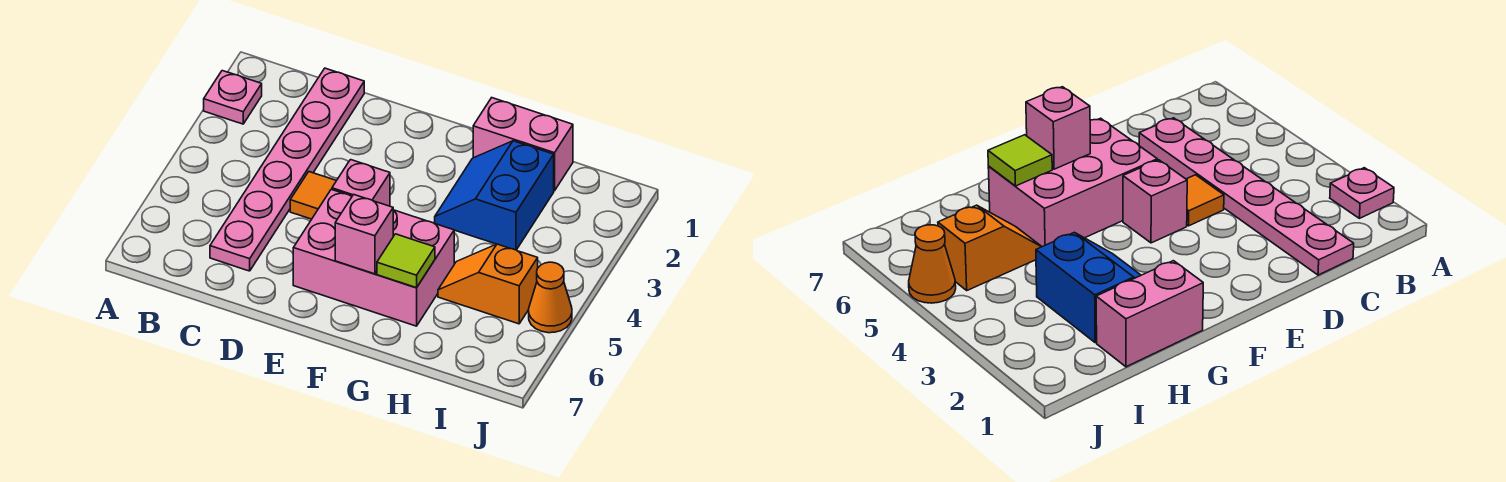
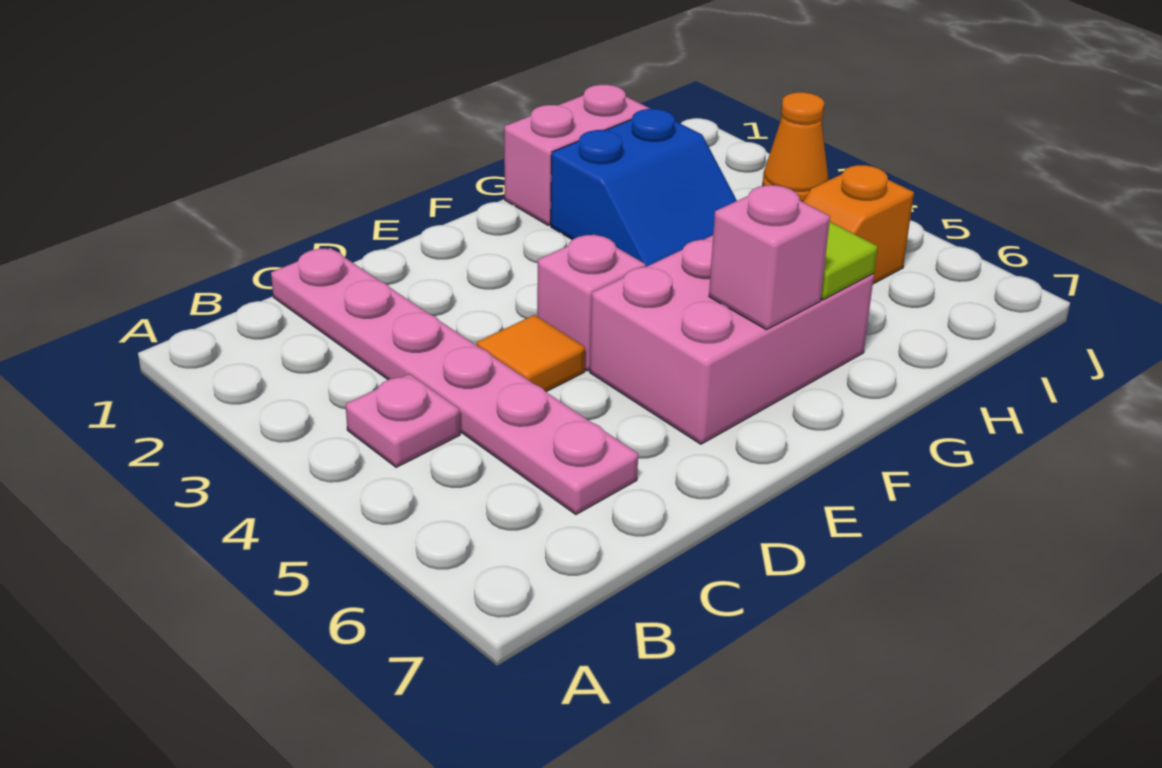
pink 1x1 plate [204,71,262,124] -> pink 1x1 plate moved to [346,374,460,467]
blue 2x2 slope [435,141,554,250] -> blue 2x2 slope turned to [551,109,737,267]
orange 1x1 cone [529,262,572,333] -> orange 1x1 cone moved to [763,92,829,202]

